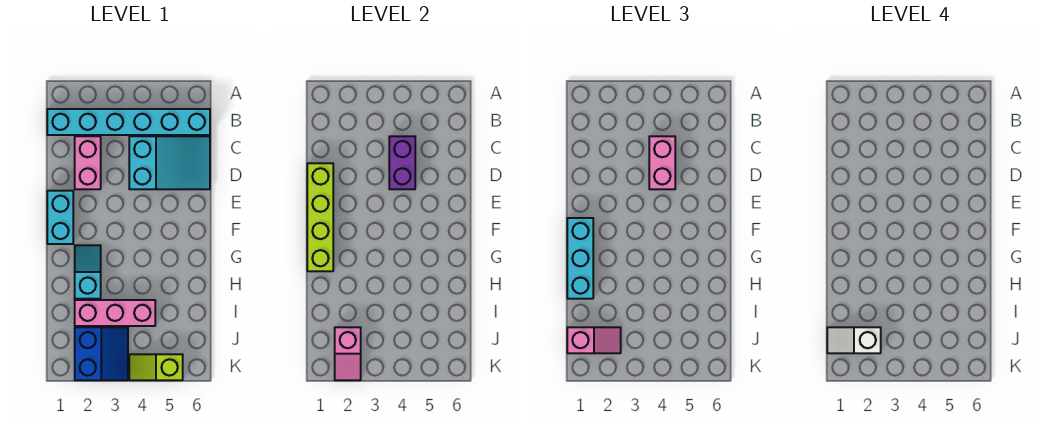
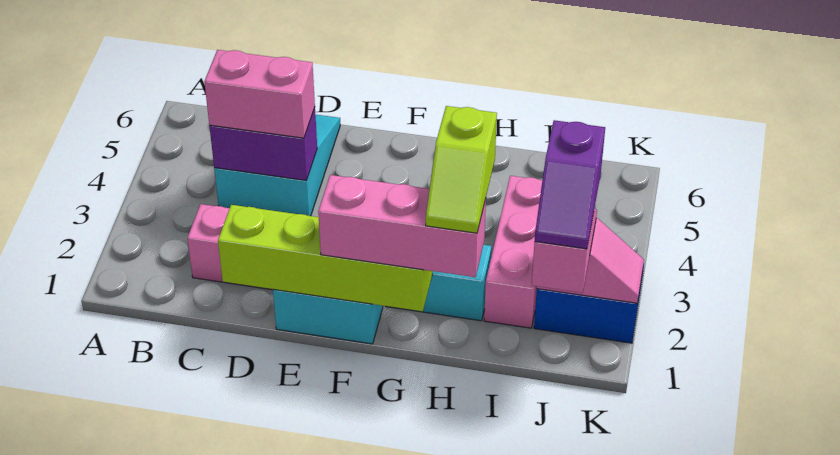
cyan 1x6 brick [47,109,210,135] -> none
cyan 1x3 brick [567,218,593,299] -> pink 1x3 brick [318,175,486,277]
white 1x2 slope [827,327,881,353] -> purple 1x2 slope [535,120,605,249]
lime 1x2 slope [129,354,183,380] -> lime 1x2 slope moved to [426,106,497,233]

